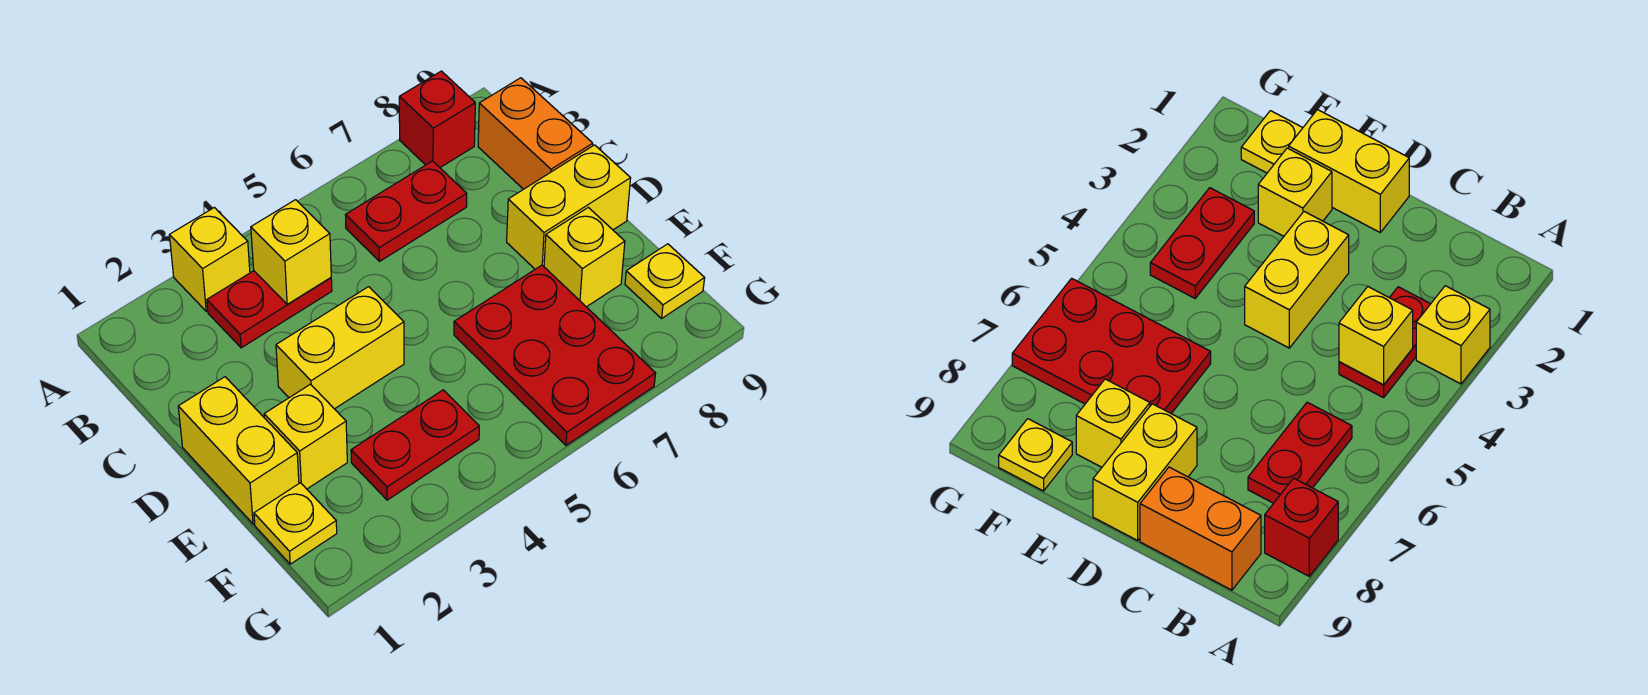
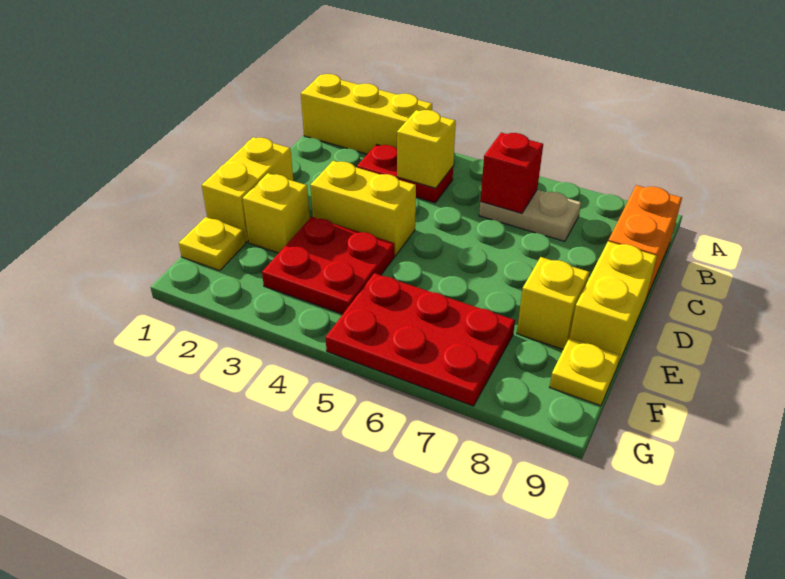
yellow 1x1 brick [169,208,250,311] -> yellow 1x3 brick [301,74,432,154]
red 1x1 brick [399,71,475,167] -> red 1x1 brick moved to [480,133,543,213]
red 1x2 plate [346,161,467,261] -> tan 1x2 plate [479,190,581,241]
yellow 1x2 brick [507,145,631,269] -> yellow 1x2 brick turned to [570,241,657,366]
red 2x3 plate [454,265,656,445] -> red 2x3 plate turned to [326,273,515,406]
red 1x2 plate [351,390,479,500] -> red 2x2 plate [262,217,395,314]

